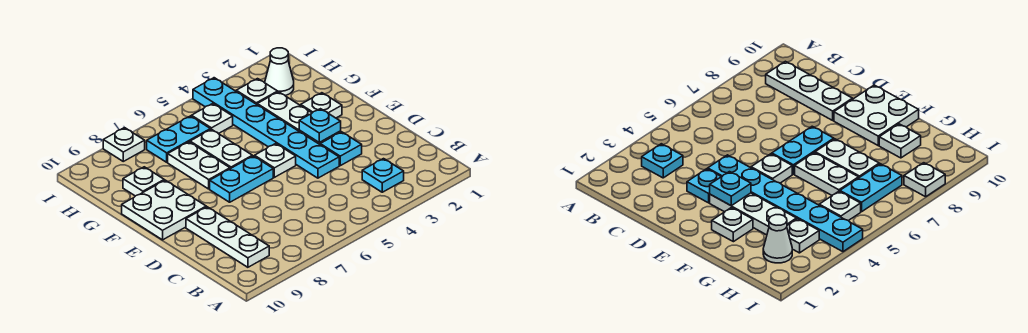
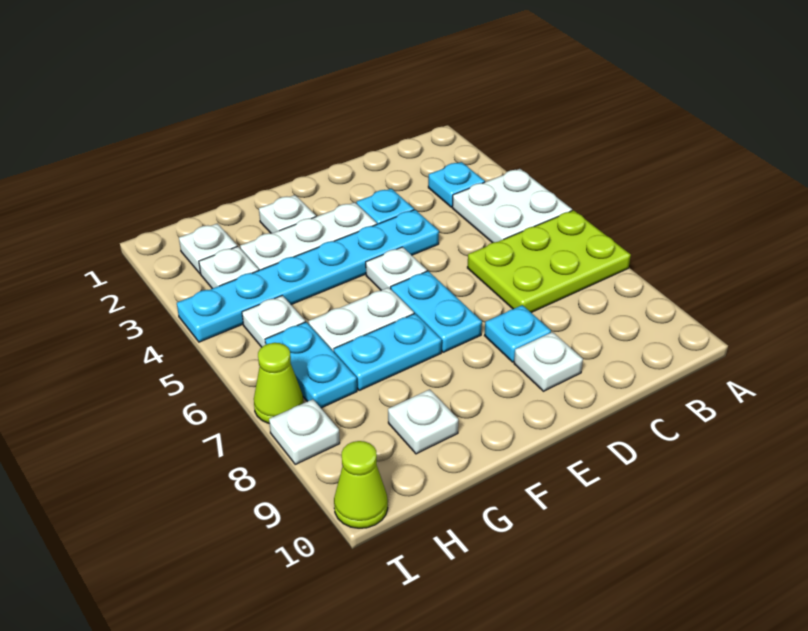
none -> lime 2x3 plate [467,210,631,313]
white 1x3 plate [186,207,269,267] -> white 1x1 plate [514,332,583,391]
cyan 1x1 plate [299,109,341,143] -> cyan 1x1 plate moved to [484,305,551,362]
white 2x2 plate [122,180,206,240] -> white 2x2 plate moved to [452,169,572,243]
white 1x2 plate [168,142,230,189] -> cyan 1x2 plate [334,314,442,390]
white 1x1 cone [265,48,294,96] -> white 1x1 plate [179,224,237,274]
none -> lime 1x1 cone [254,343,303,423]
none -> lime 1x1 cone [334,441,388,528]

